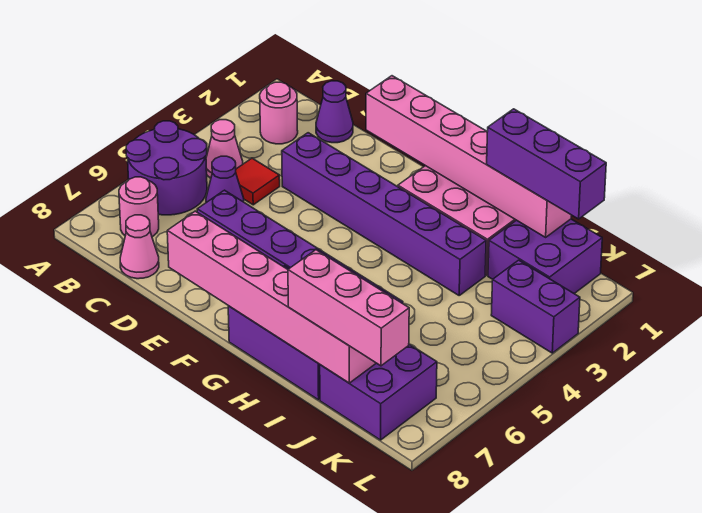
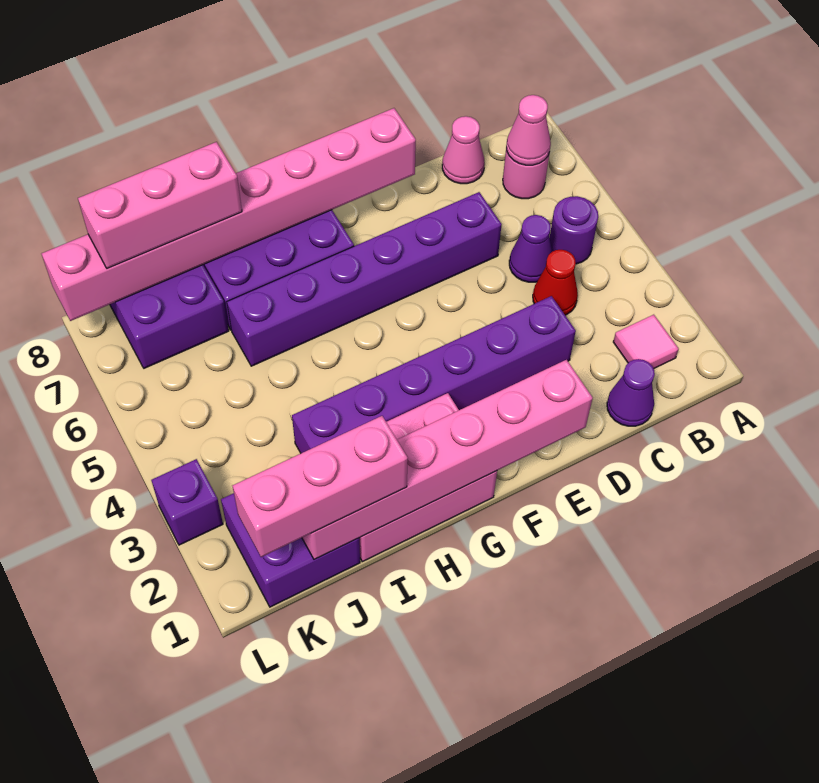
purple 2x2 round brick [126,121,207,215] -> purple 1x1 round brick [550,196,598,264]
pink 1x1 round brick [260,82,298,144] -> pink 1x1 tile [613,315,679,369]
pink 1x1 cone [206,120,243,178] -> pink 1x1 cone moved to [506,95,551,165]
red 1x1 tile [236,158,280,205] -> red 1x1 cone [533,250,578,315]
pink 1x6 brick [167,211,376,383] -> pink 1x8 brick [42,108,416,321]
purple 1x3 brick [487,109,606,219] -> pink 1x3 brick [233,416,408,557]
purple 1x2 brick [491,260,580,353] -> purple 1x1 brick [151,459,223,545]

